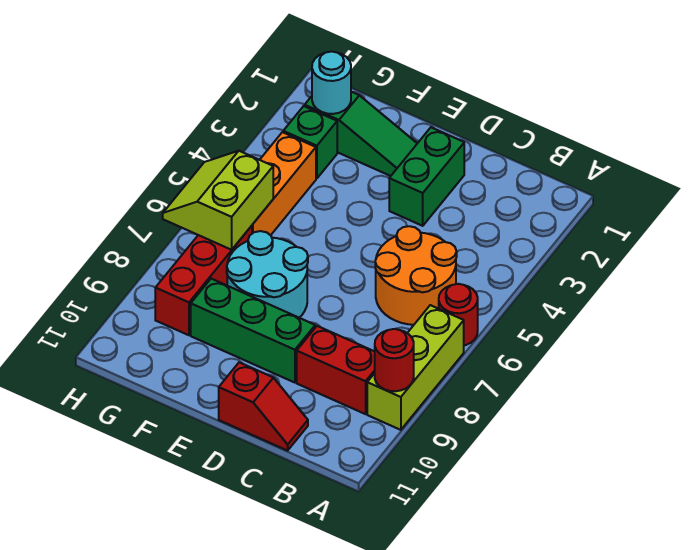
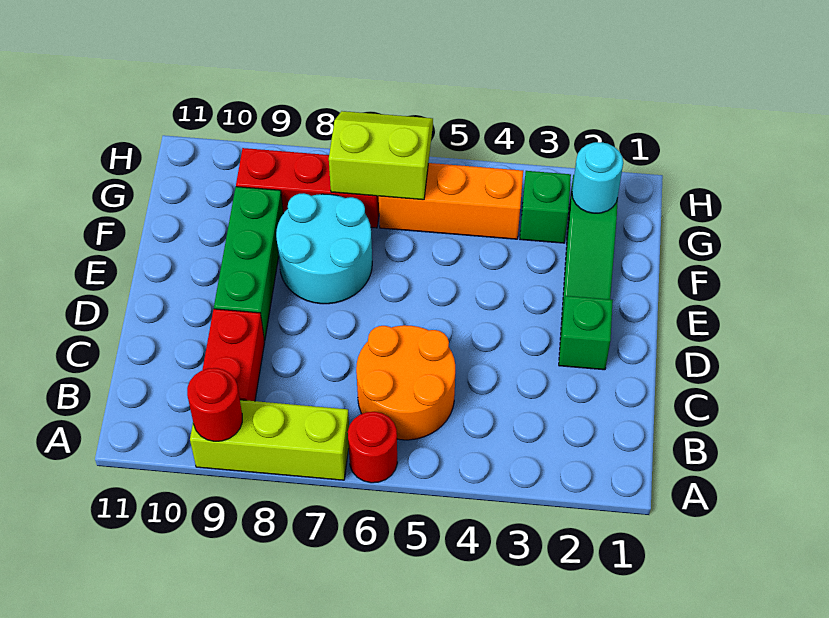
red 1x2 slope [219,362,308,451] -> none
green 1x2 brick [389,127,464,226] -> green 1x1 brick [559,296,613,370]

